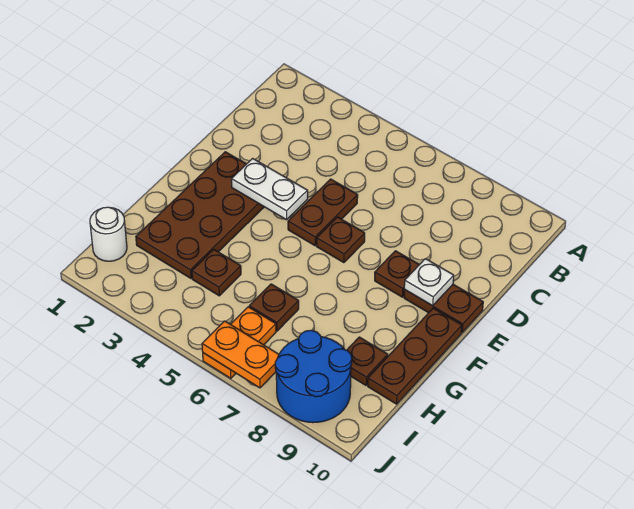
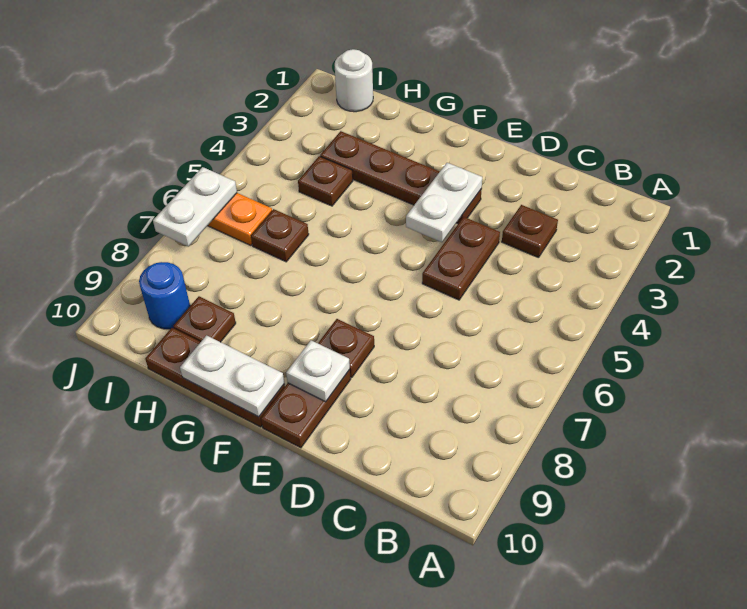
brown 1x2 plate [288,179,358,246] -> brown 1x2 plate turned to [422,217,500,300]
brown 2x4 plate [136,152,264,278] -> brown 1x4 plate [320,131,482,224]
brown 1x1 plate [317,217,365,263] -> brown 1x1 plate moved to [502,205,558,258]
none -> white 1x2 plate [180,335,284,417]
blue 2x2 round brick [275,330,352,423] -> blue 1x1 round brick [139,262,190,329]
orange 1x2 plate [202,321,279,388] -> white 1x2 plate [153,167,237,247]

